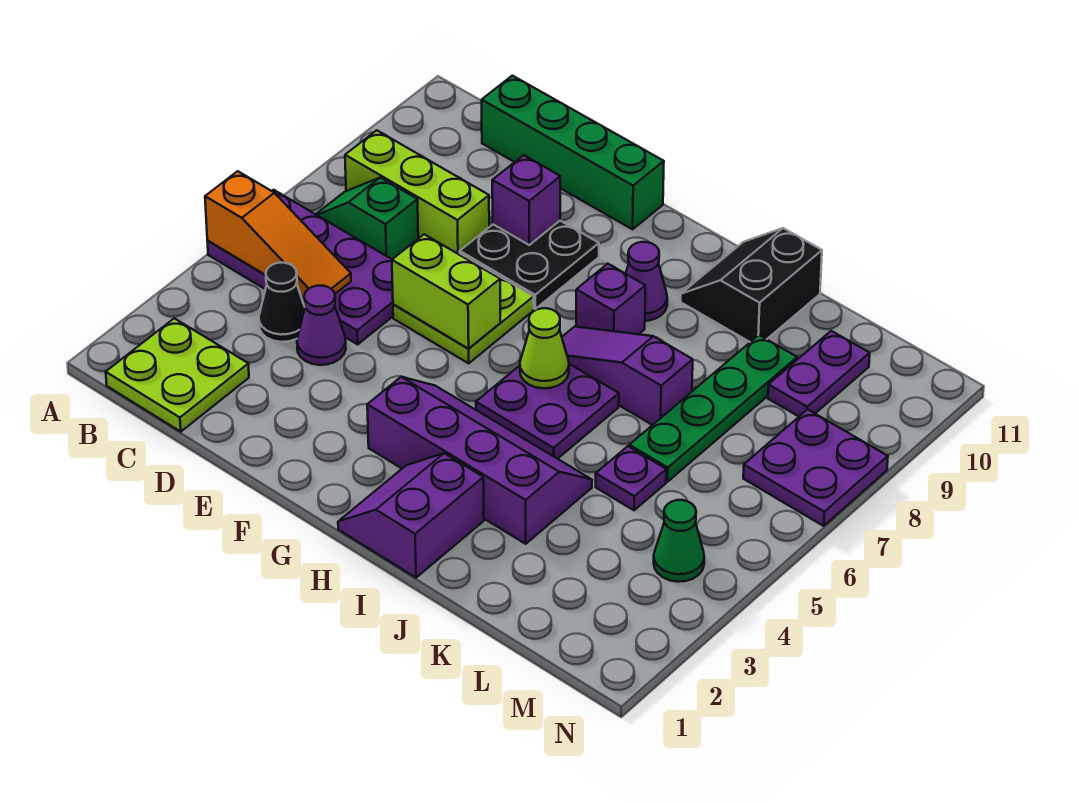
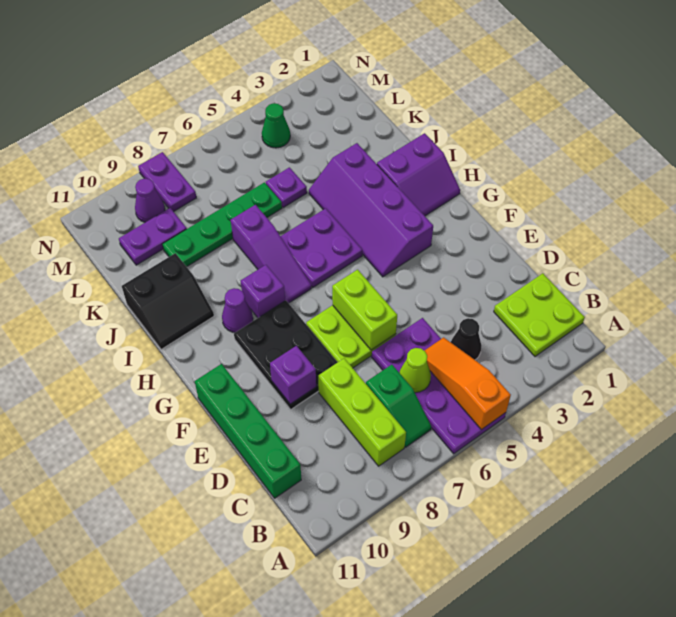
purple 1x1 cone [297,286,346,365] -> purple 1x1 cone moved to [135,178,165,222]
black 2x2 plate [460,221,599,309] -> black 2x3 plate [234,300,338,409]
lime 1x1 cone [520,308,569,388] -> lime 1x1 cone moved to [399,348,431,393]
purple 2x2 plate [743,409,888,526] -> purple 1x2 plate [138,152,196,212]

